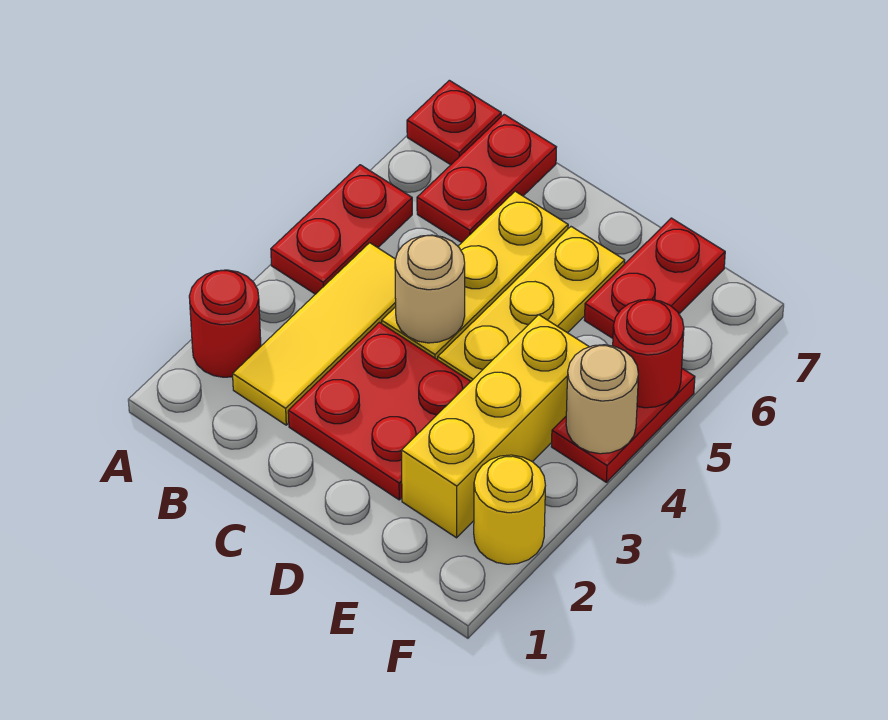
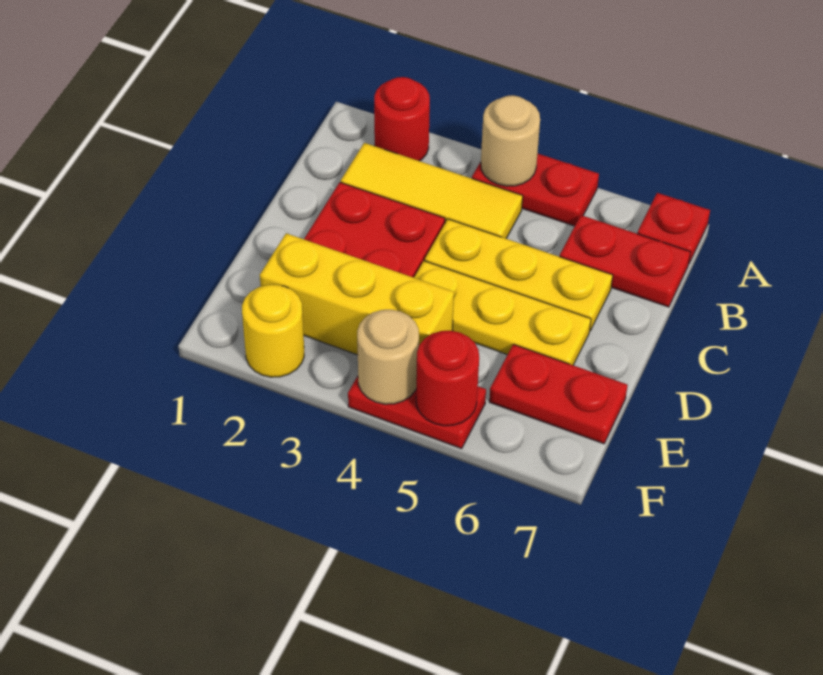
tan 1x1 round brick [395,235,465,343] -> tan 1x1 round brick moved to [481,95,540,186]

